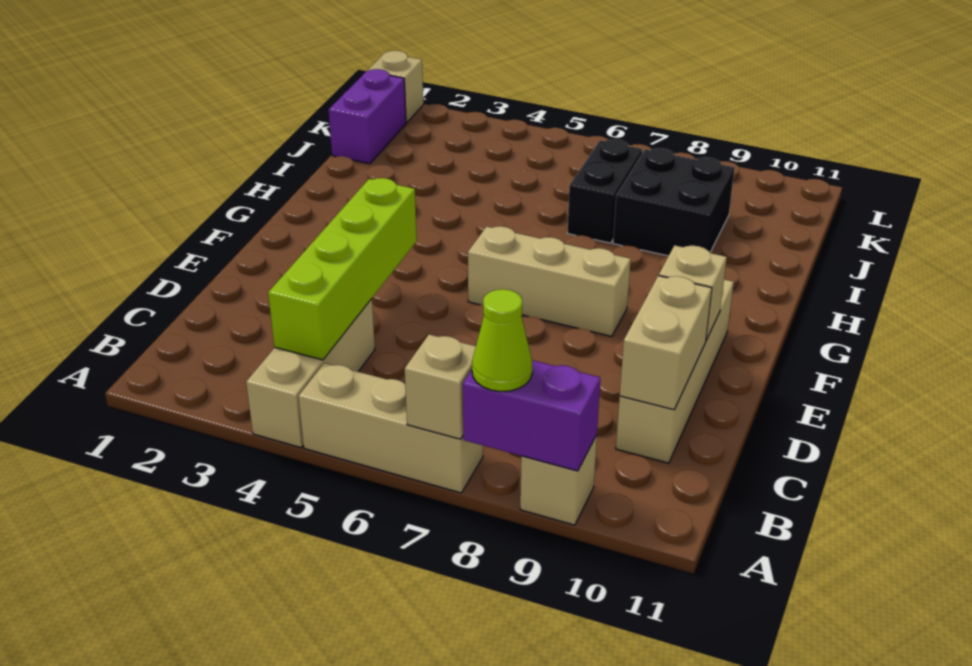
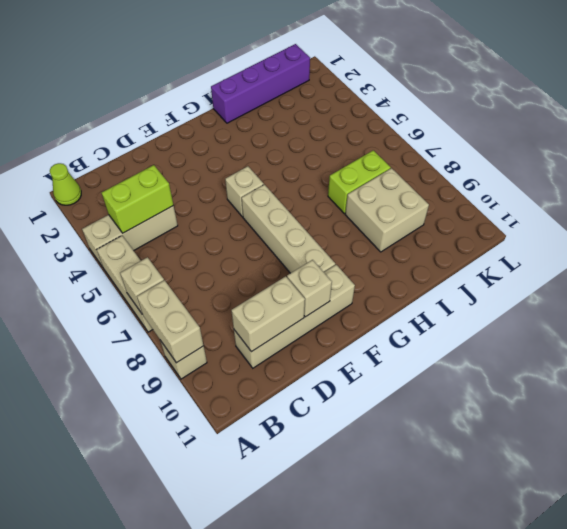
purple 1x2 brick [463,360,600,471] -> tan 1x2 brick [137,280,204,363]
lime 1x1 cone [472,289,533,392] -> lime 1x1 cone moved to [50,163,81,205]
lime 1x4 brick [268,178,417,360] -> lime 1x2 brick [102,165,173,233]
tan 1x3 brick [468,226,631,336] -> tan 1x4 brick [242,185,335,273]
black 1x2 brick [567,139,642,243] -> lime 1x2 brick [328,150,391,214]
black 2x2 brick [613,148,735,256] -> tan 2x2 brick [345,168,429,252]
purple 1x2 brick [329,69,406,164] -> purple 1x4 brick [211,44,310,123]
tan 1x1 brick [368,51,423,123] -> tan 1x1 brick moved to [225,166,264,217]

